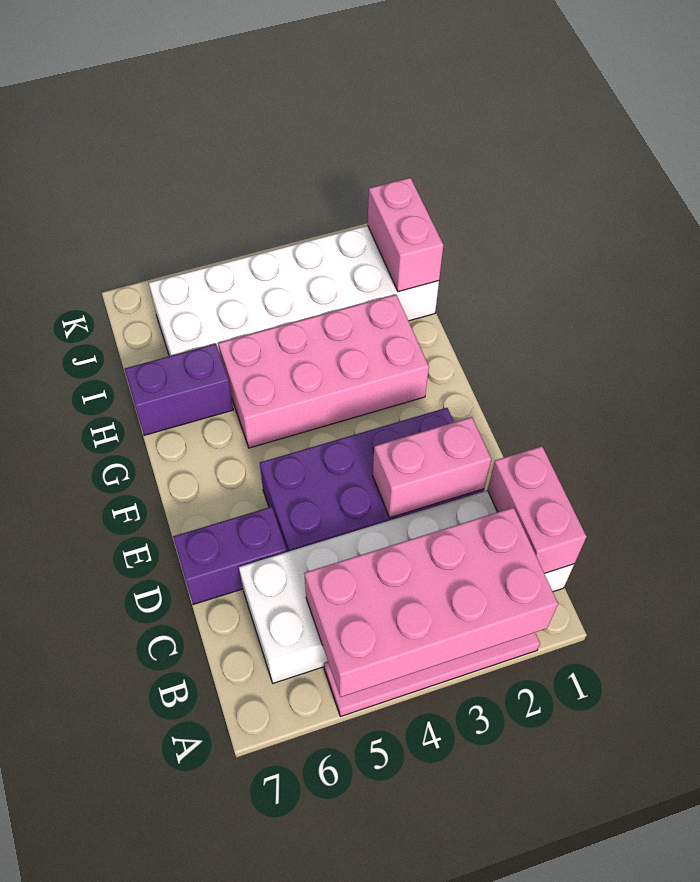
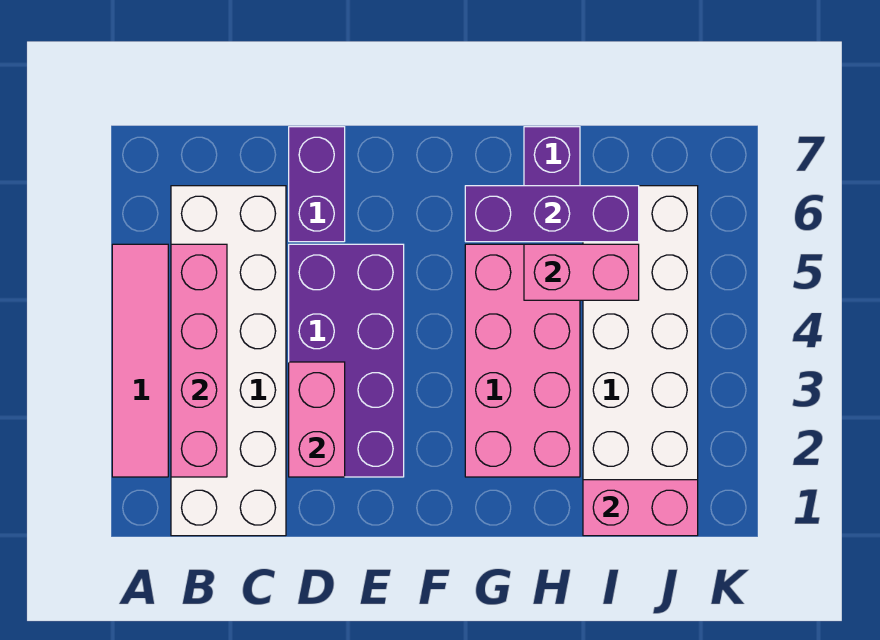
pink 2x4 brick [304,508,558,697] -> pink 1x4 brick [171,244,227,477]
pink 1x2 brick [488,446,587,574] -> pink 1x2 brick moved to [524,244,639,300]
none -> purple 1x3 brick [465,186,639,242]

